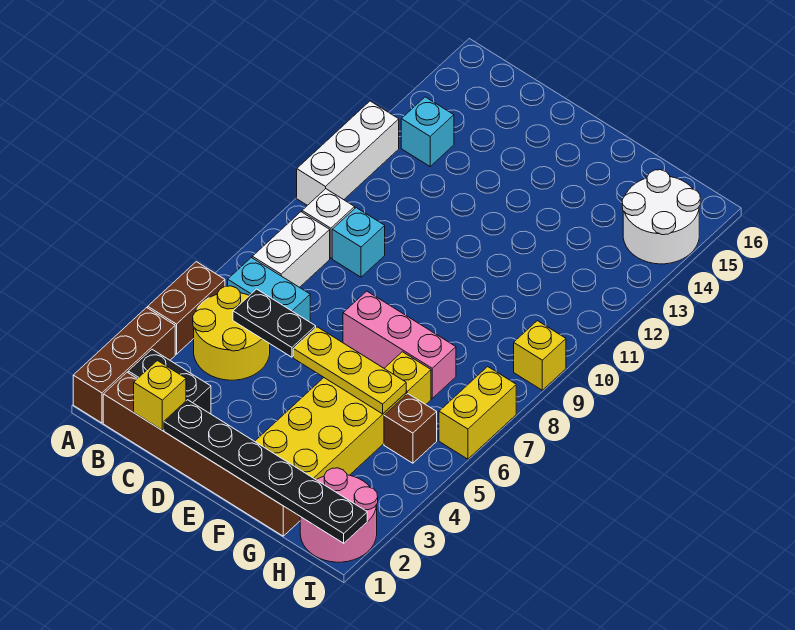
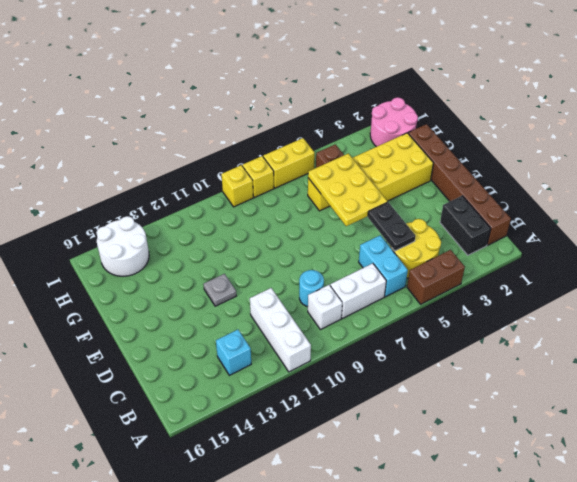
brown 1x3 brick [73,308,175,423] -> none
white 1x3 brick [297,101,399,205] -> white 1x3 brick turned to [250,288,311,372]
yellow 1x1 brick [134,361,186,430] -> yellow 1x1 brick moved to [243,156,274,198]
cyan 1x1 brick [332,208,385,277] -> cyan 1x1 round brick [299,270,324,307]
black 1x6 plate [164,400,367,543] -> none
yellow 1x3 plate [293,327,406,414] -> yellow 2x3 plate [308,154,387,226]
pink 1x3 brick [343,291,456,398] -> none
none -> grey 1x1 plate [203,274,237,306]

